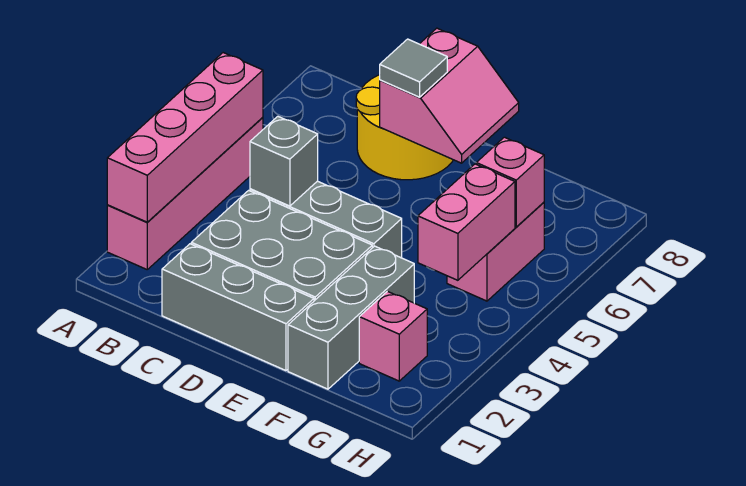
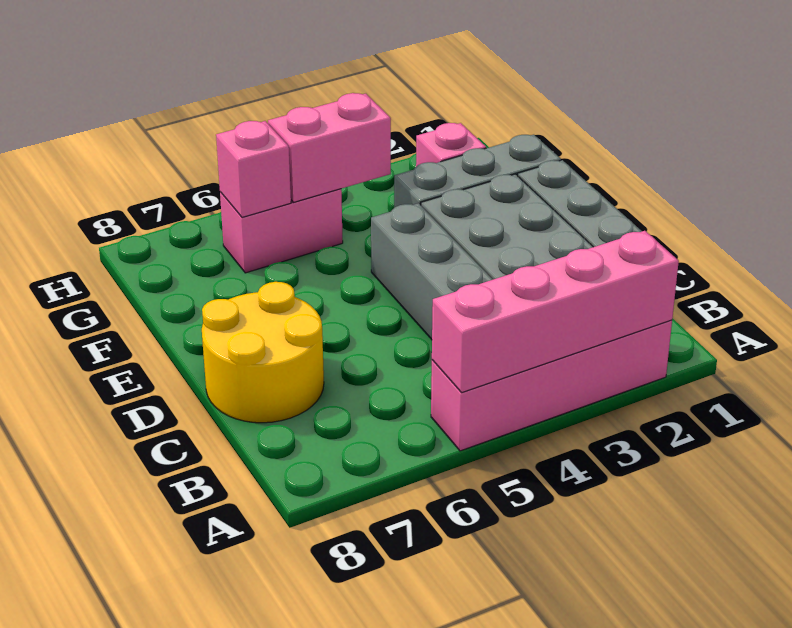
grey 1x1 brick [250,116,318,206] -> none
pink 2x2 slope [380,28,519,163] -> none
grey 1x1 tile [380,39,447,97] -> none

